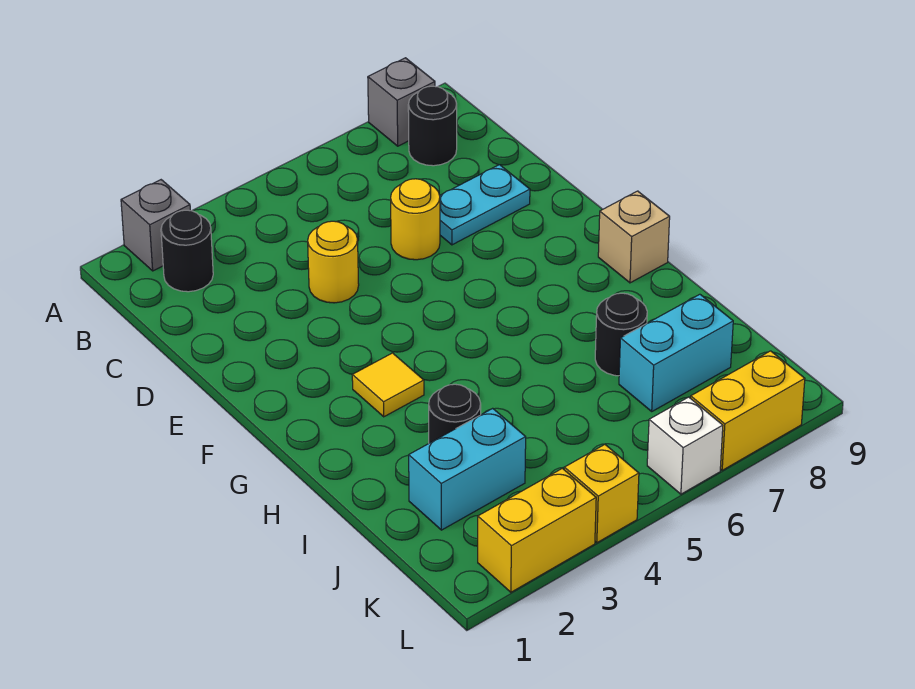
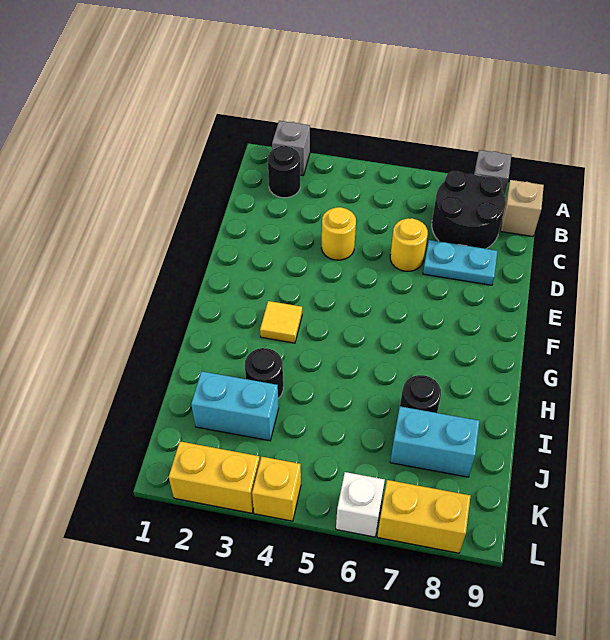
black 1x1 round brick [408,86,457,166] -> black 2x2 round brick [432,171,506,249]
tan 1x1 brick [598,191,670,283] -> tan 1x1 brick moved to [501,180,544,237]

